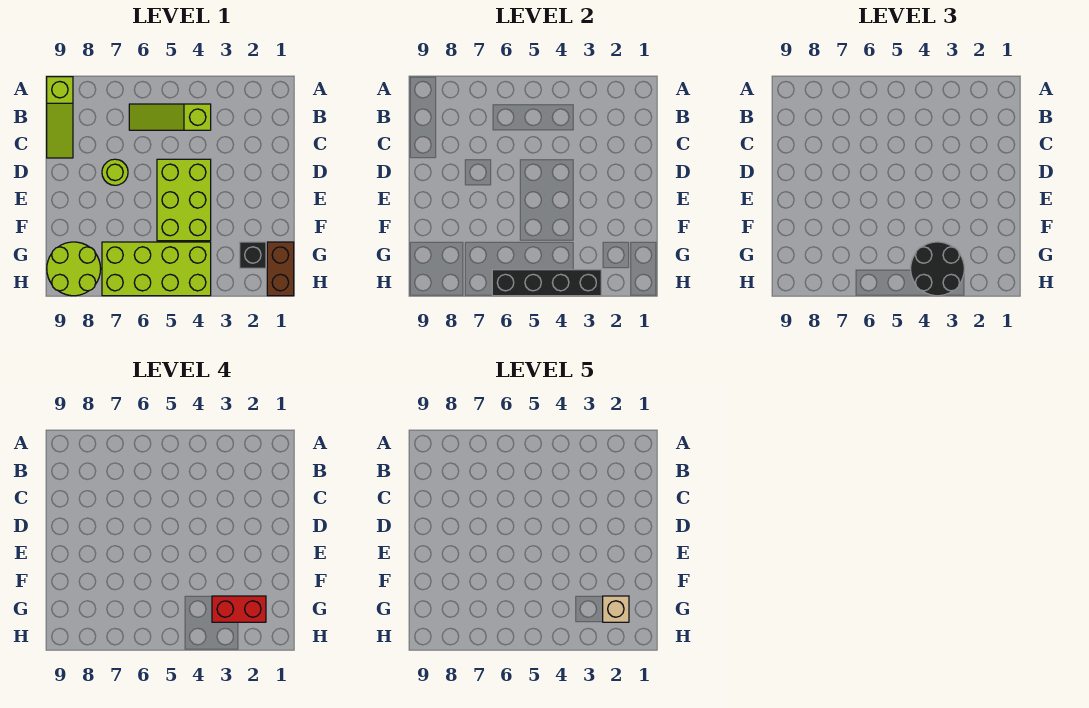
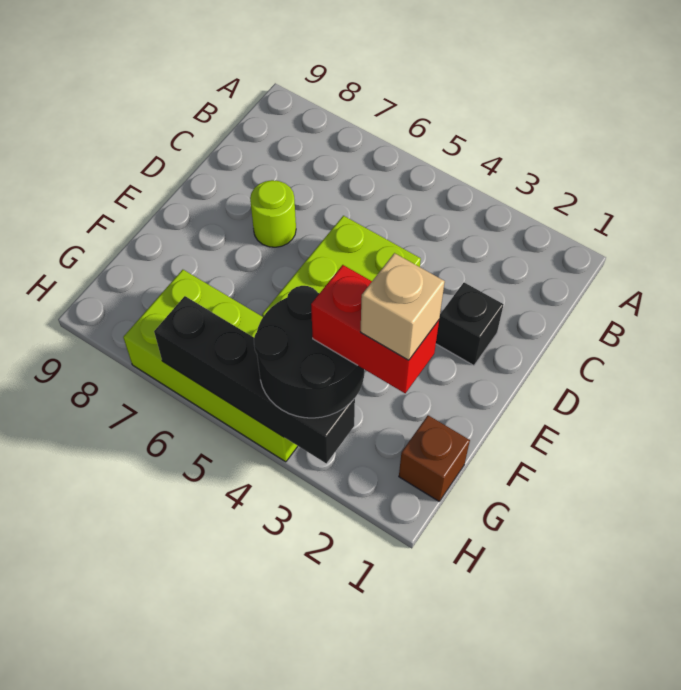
lime 1x3 slope [47,77,73,158] -> none
lime 1x3 slope [129,104,211,130] -> none
brown 1x2 brick [267,242,294,296] -> brown 1x1 brick [399,415,470,501]
black 1x1 brick [240,242,266,268] -> black 1x1 brick moved to [436,282,504,365]
lime 2x2 round brick [47,242,101,296] -> none

